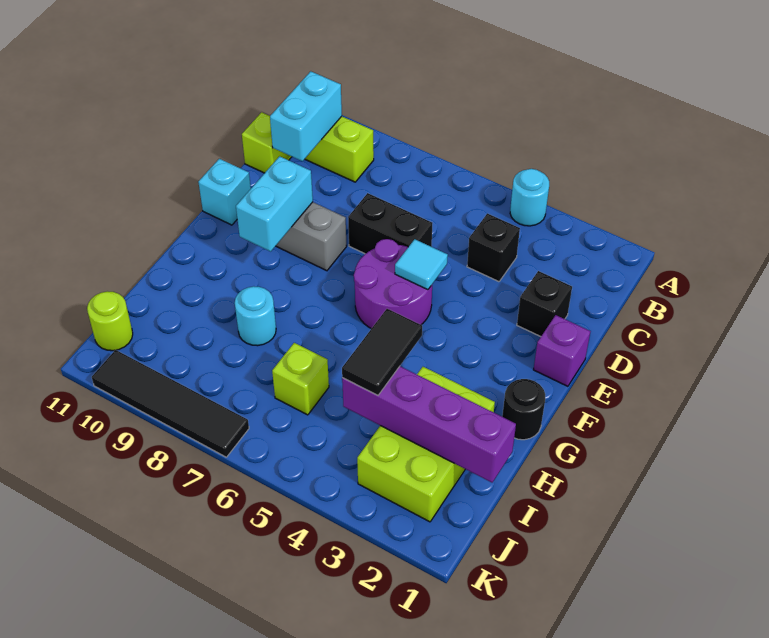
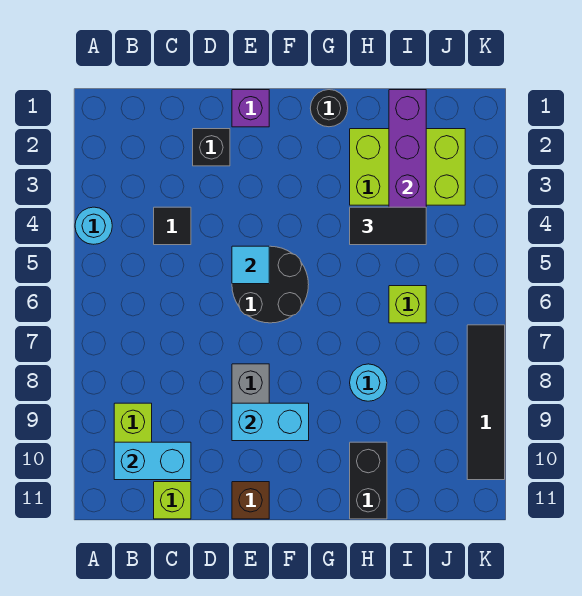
black 1x1 brick [467,213,520,282] -> black 1x1 tile [154,207,191,245]
black 1x2 brick [348,193,432,254] -> black 1x2 brick moved to [350,442,387,519]
purple 2x2 round brick [354,239,432,329] -> black 2x2 round brick [232,246,309,323]
cyan 1x1 brick [198,159,251,225] -> brown 1x1 brick [232,482,269,519]
lime 1x1 round brick [87,291,133,351] -> none

